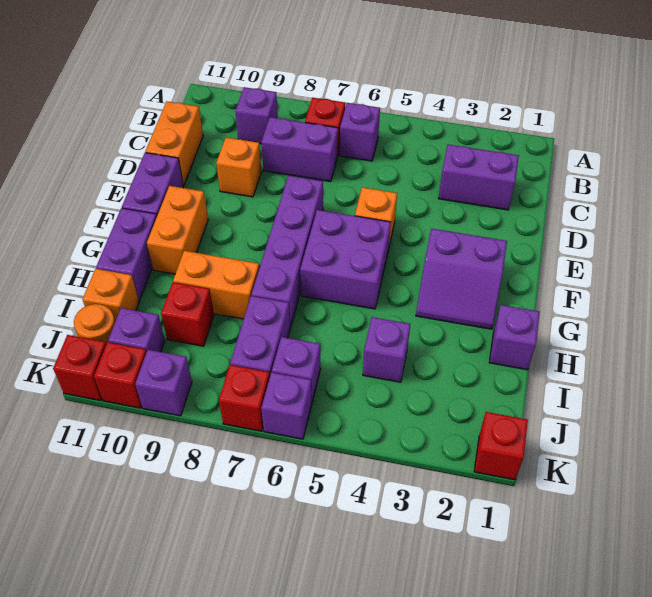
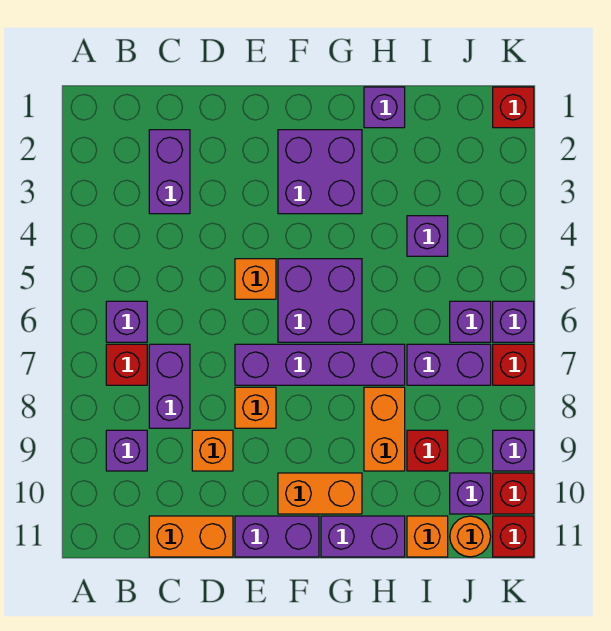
none -> orange 1x1 brick [235,387,276,428]
purple 2x2 slope [416,229,507,329] -> purple 2x2 brick [278,130,362,214]

